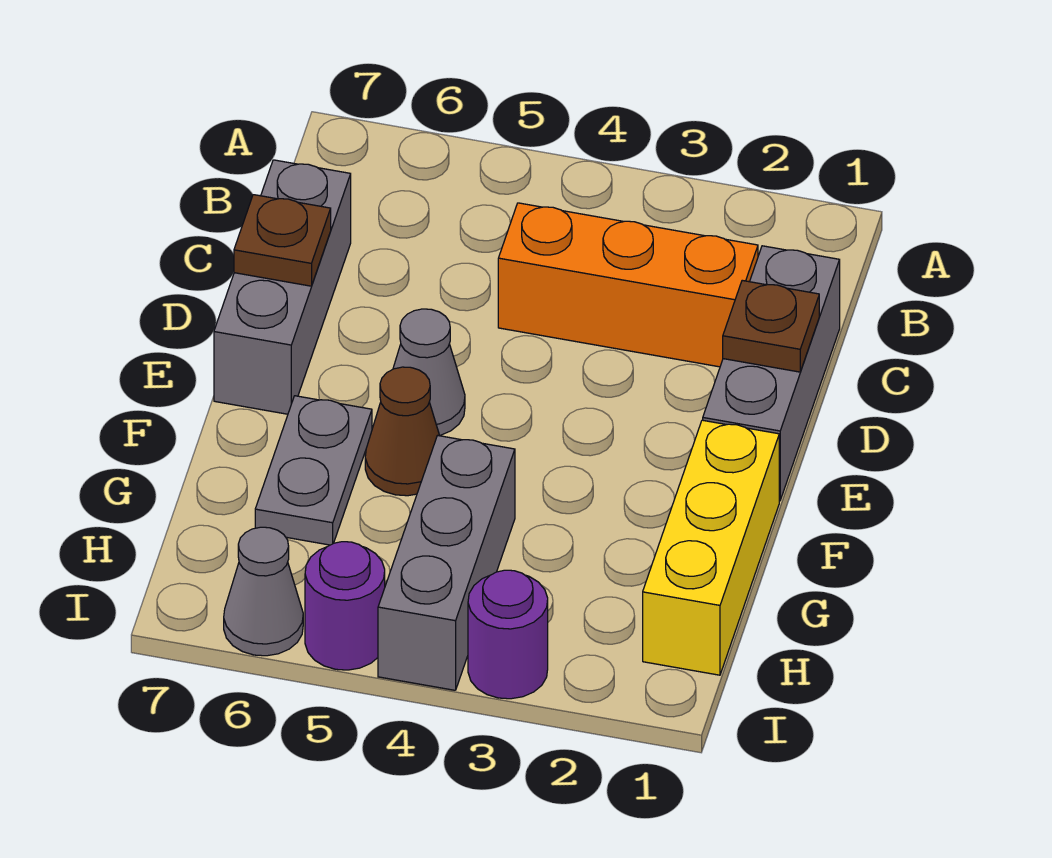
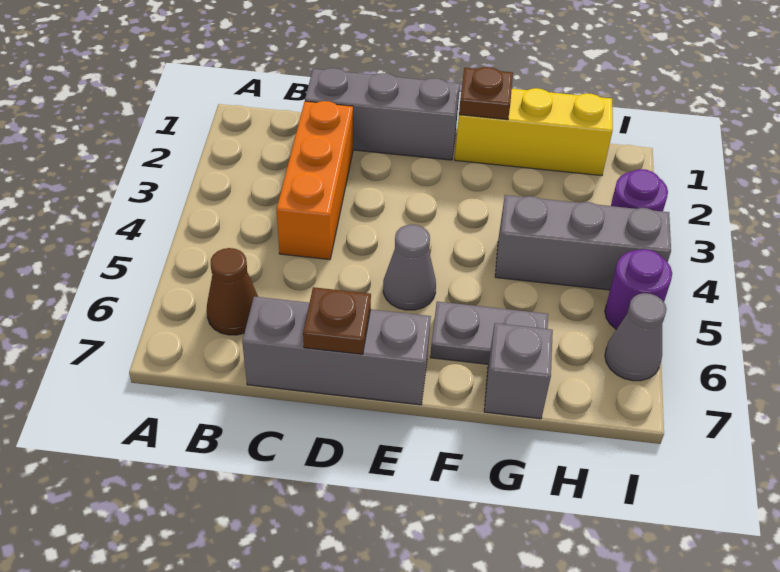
brown 1x1 plate [723,280,819,372] -> brown 1x1 plate moved to [459,67,513,120]
brown 1x1 cone [365,367,440,496] -> brown 1x1 cone moved to [207,248,258,335]
none -> grey 1x1 brick [484,323,553,419]

